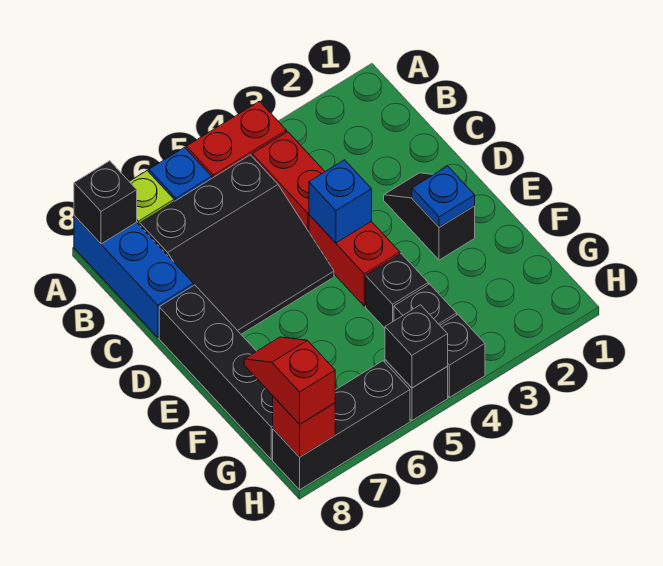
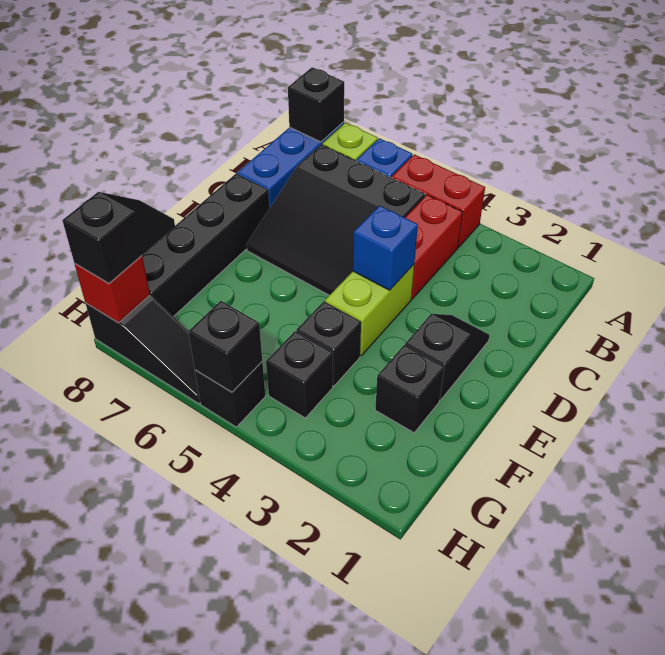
red 1x2 brick [309,215,400,306] -> lime 1x2 brick [325,265,414,356]
blue 1x1 plate [412,166,475,227] -> none
red 1x2 slope [244,337,335,424] -> black 1x2 slope [62,192,175,284]
black 1x1 brick [440,315,485,397] -> black 1x1 brick moved to [375,345,444,433]
black 1x3 brick [273,361,410,490] -> black 1x3 slope [85,295,200,404]

